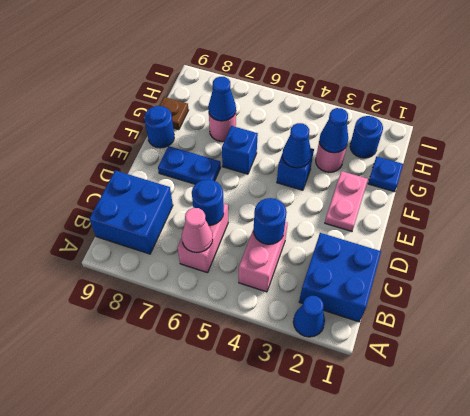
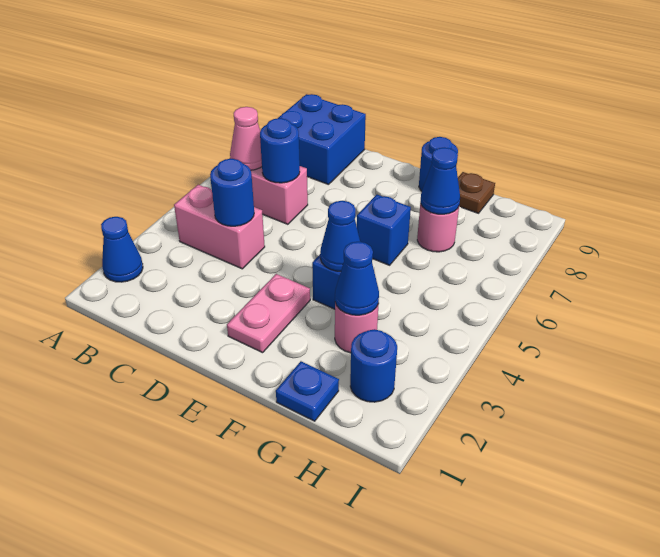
blue 2x2 brick [299,233,381,322] -> none
pink 1x2 plate [325,171,368,231] -> pink 1x2 plate turned to [227,274,310,353]
blue 1x2 plate [158,146,221,184] -> none

